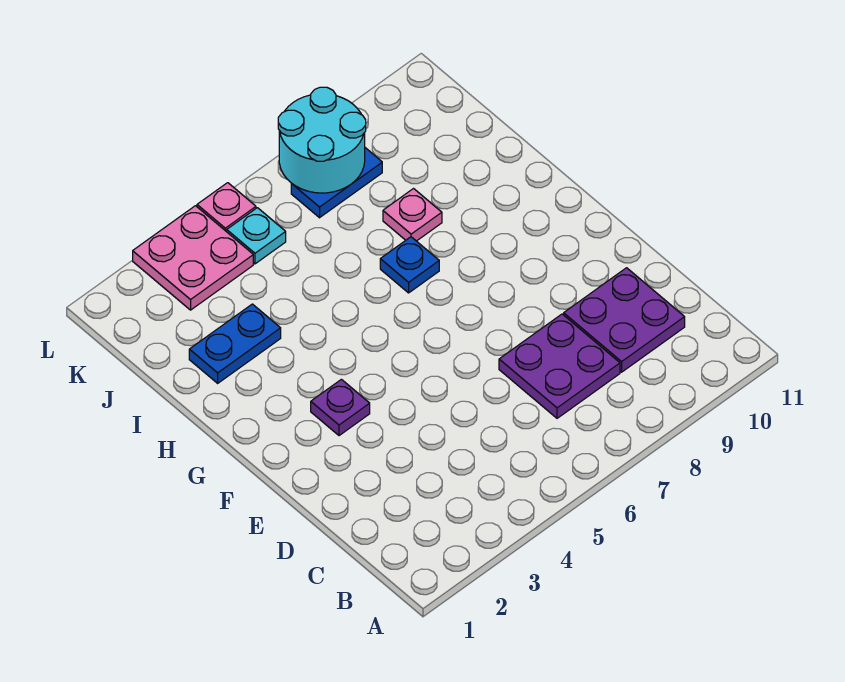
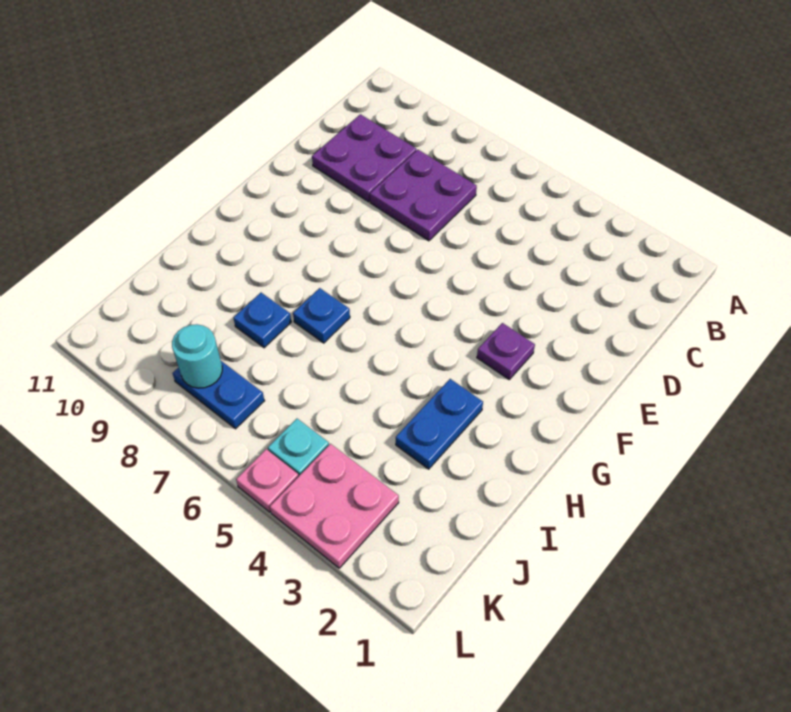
blue 1x2 plate [189,304,281,383] -> blue 1x2 plate turned to [396,379,483,469]
pink 1x1 plate [383,189,442,241] -> blue 1x1 plate [233,293,291,348]
cyan 2x2 round brick [278,87,366,193] -> cyan 1x1 round brick [172,324,222,388]

